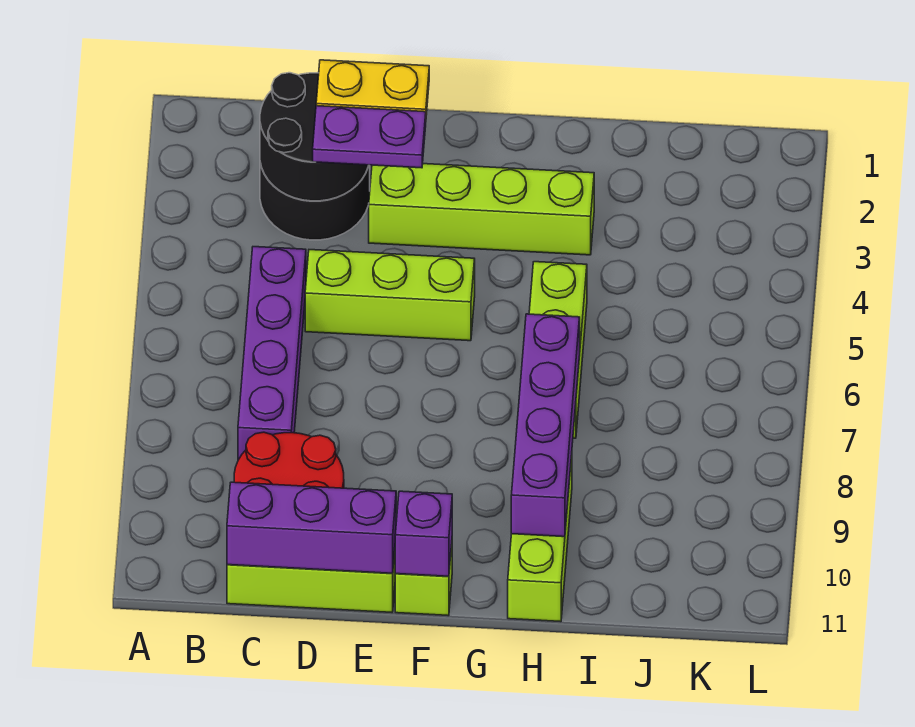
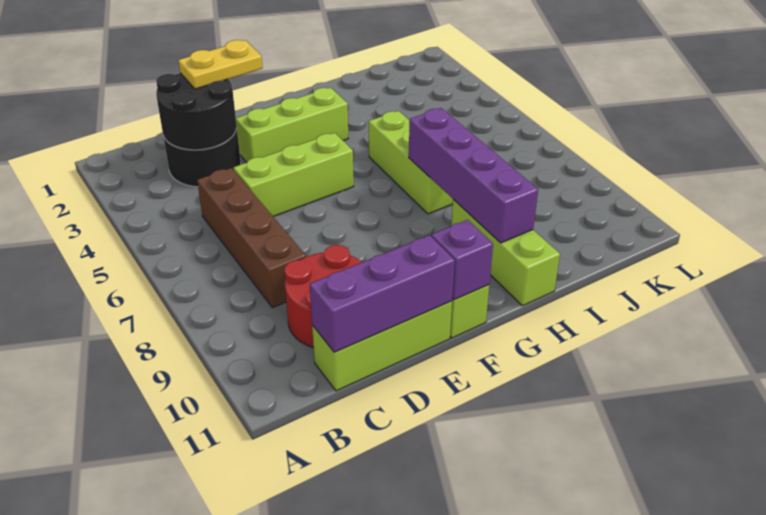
purple 1x4 brick [238,247,306,460] -> brown 1x4 brick [197,168,306,308]
purple 1x2 plate [313,106,426,168] -> none
lime 1x4 brick [369,164,594,255] -> lime 1x3 brick [236,88,348,162]

